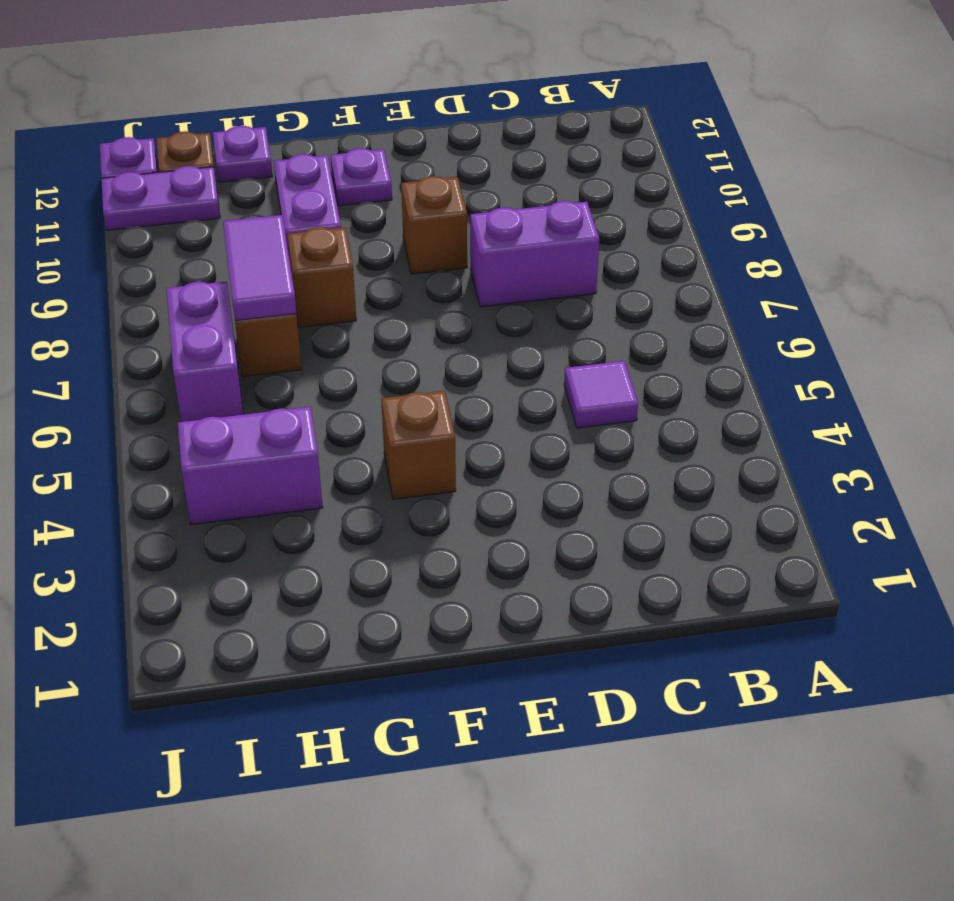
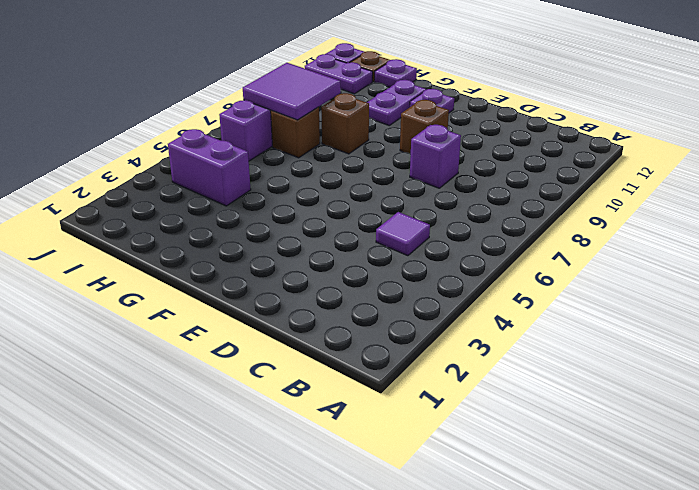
purple 1x2 brick [470,201,599,307] -> purple 1x1 brick [410,125,461,188]
brown 1x1 brick [381,391,456,499] -> none
purple 1x2 tile [223,215,296,321] -> purple 2x2 tile [243,63,341,120]

